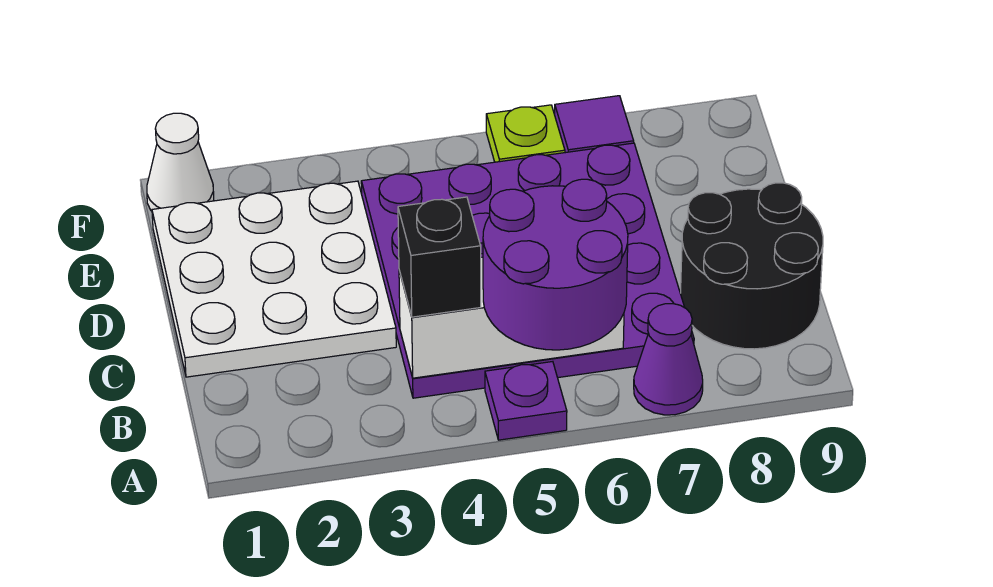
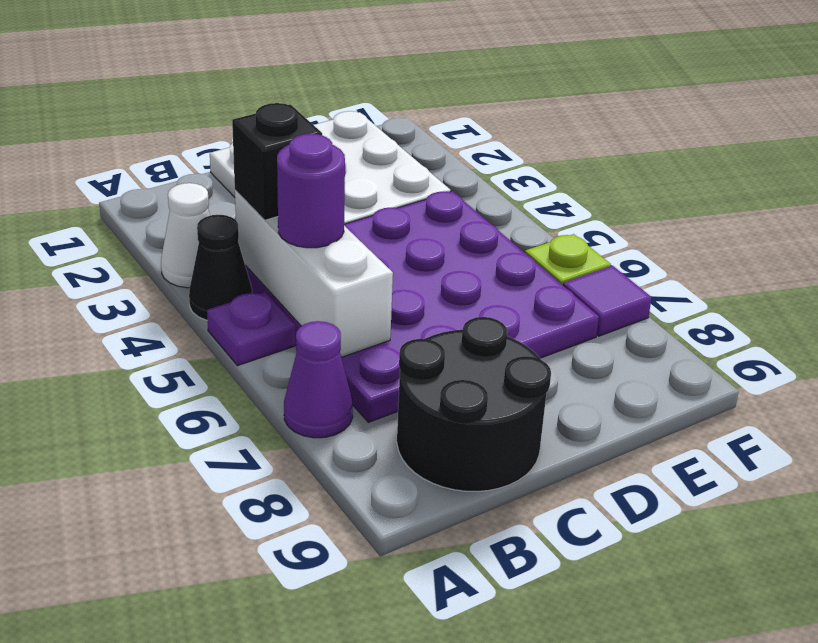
none -> black 1x1 cone [189,215,252,320]
purple 2x2 round brick [483,179,628,350] -> purple 1x1 round brick [277,134,345,248]
white 1x1 cone [147,113,214,211] -> white 1x1 cone moved to [161,183,210,288]

